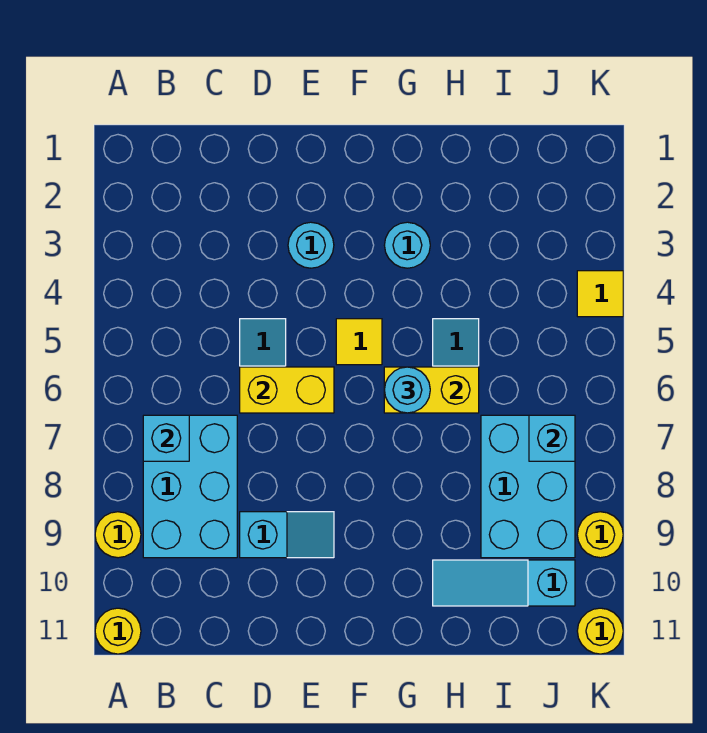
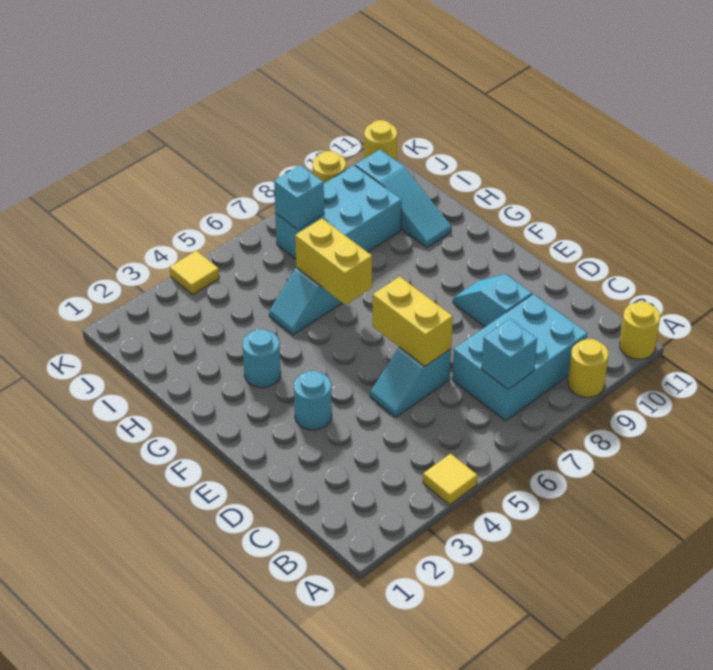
yellow 1x1 tile [336,319,382,365] -> yellow 1x1 tile moved to [423,454,477,505]
cyan 1x1 round brick [384,367,430,413] -> none

